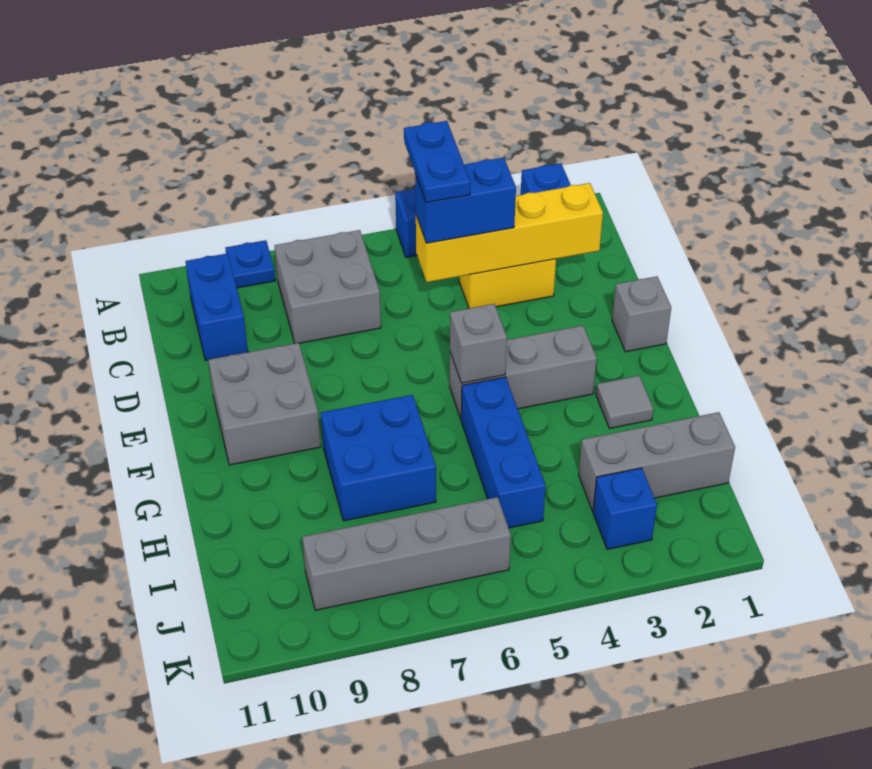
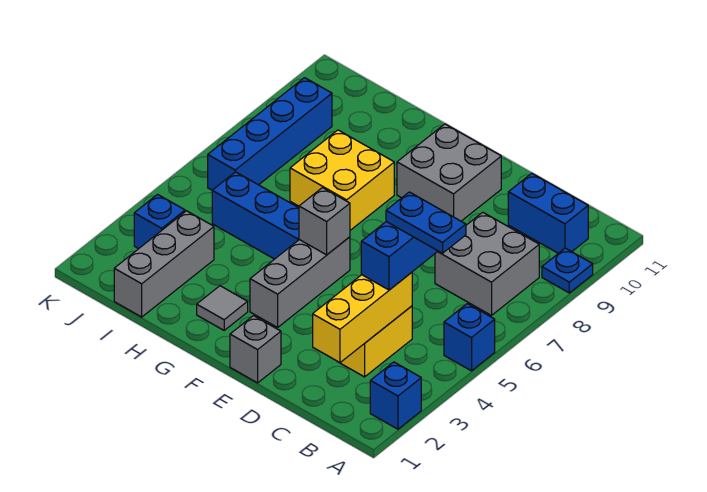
yellow 1x4 brick [416,183,603,282] -> yellow 1x3 brick [313,272,412,363]
blue 2x2 brick [321,395,436,521] -> yellow 2x2 brick [290,130,394,230]
grey 1x4 brick [302,497,511,610] -> blue 1x4 brick [208,78,332,190]

